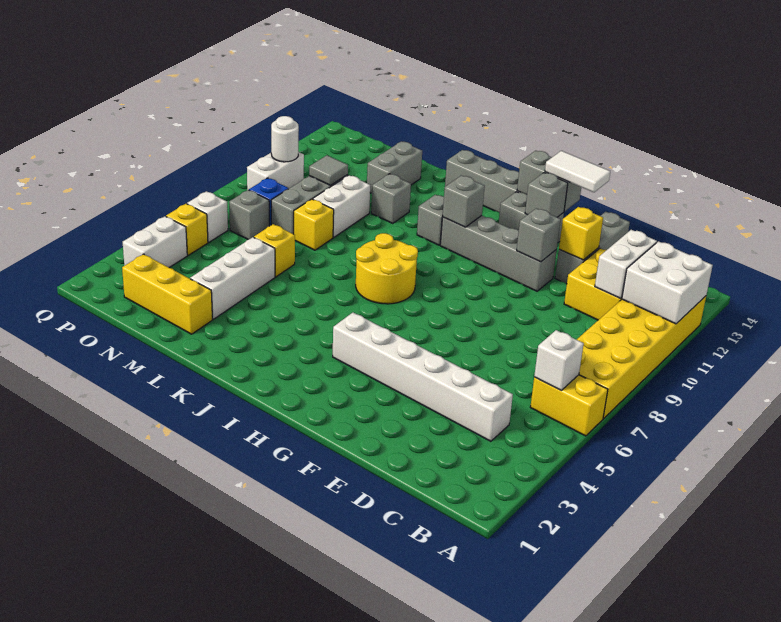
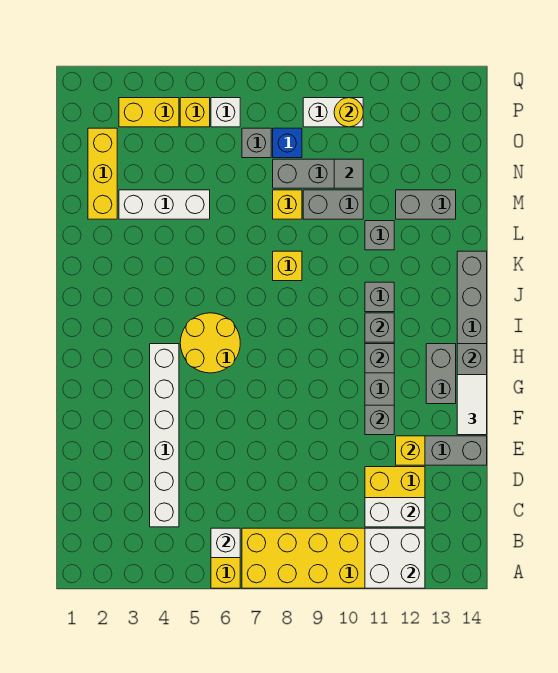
grey 1x1 brick [525,173,568,217] -> grey 1x1 brick moved to [365,344,394,373]
yellow 2x2 round brick [356,233,418,304] -> yellow 2x2 round brick moved to [180,313,240,373]
yellow 1x1 brick [254,224,295,277] -> yellow 1x1 brick moved to [273,251,302,281]
white 1x2 brick [313,175,370,238] -> grey 1x2 brick [303,190,363,219]
white 1x2 brick [123,216,187,267] -> yellow 1x2 brick [119,98,179,127]
white 1x1 round brick [271,116,299,162] -> yellow 1x1 round brick [334,98,363,127]

